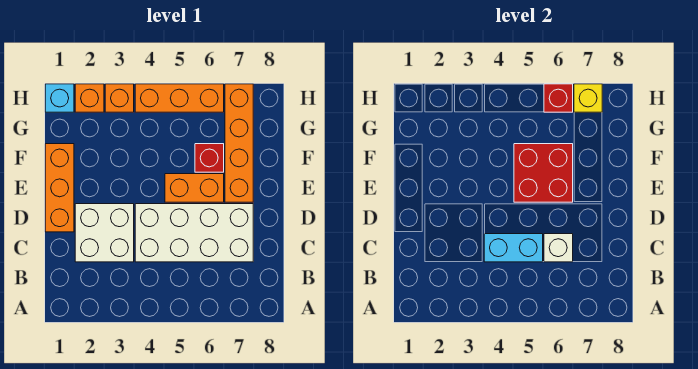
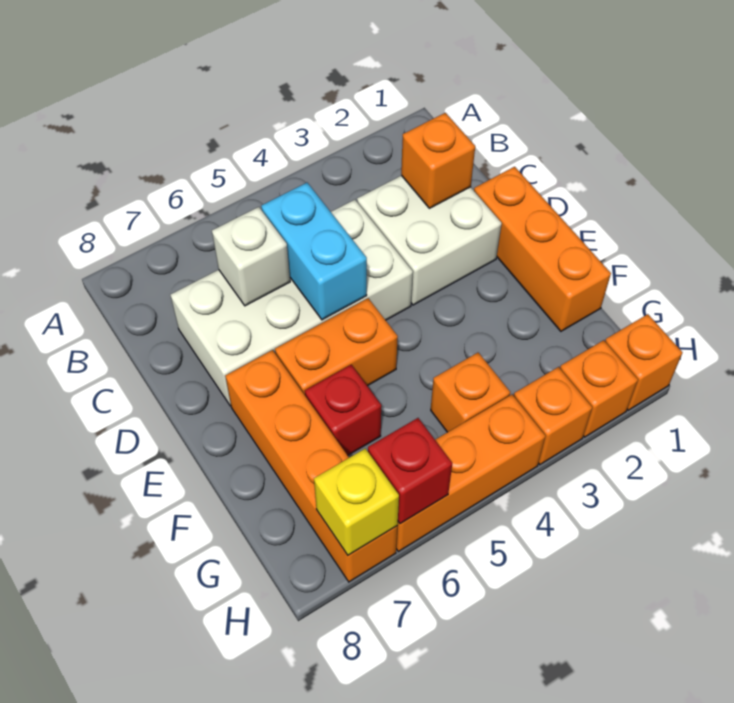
none -> orange 1x1 brick [401,113,475,208]
cyan 1x2 brick [484,234,543,262] -> cyan 1x2 brick turned to [261,182,367,320]
red 2x2 brick [514,144,573,202] -> none
none -> orange 1x1 brick [431,353,510,432]
cyan 1x1 brick [45,84,74,112] -> orange 1x1 brick [605,314,682,410]

